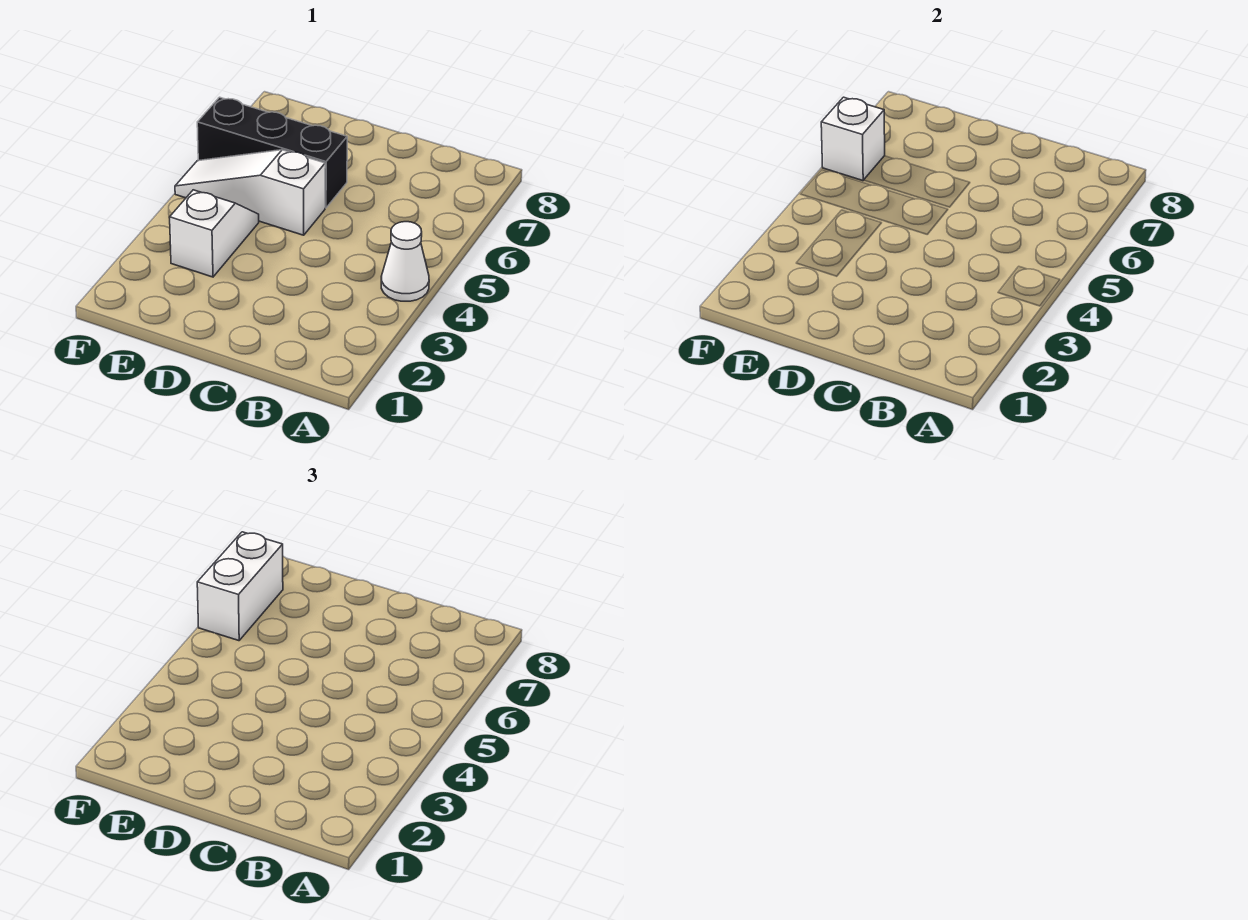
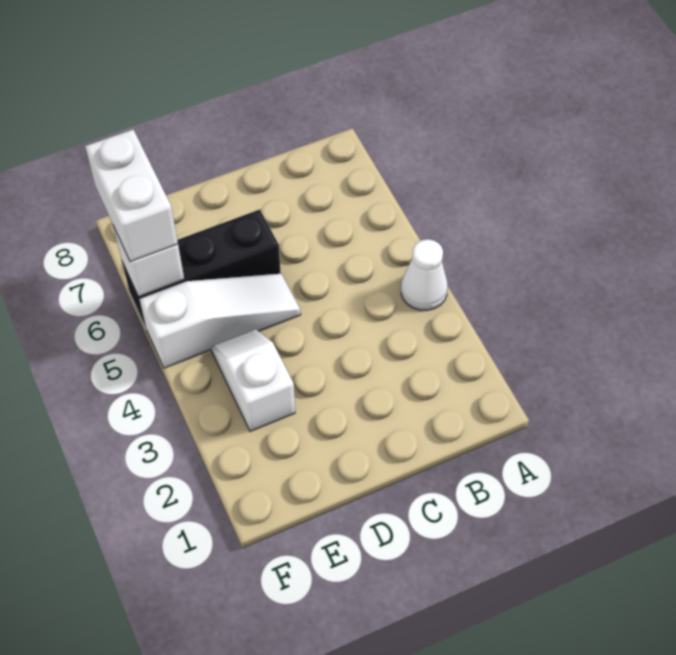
white 1x3 slope [175,150,325,235] -> white 1x3 slope turned to [139,274,301,368]

